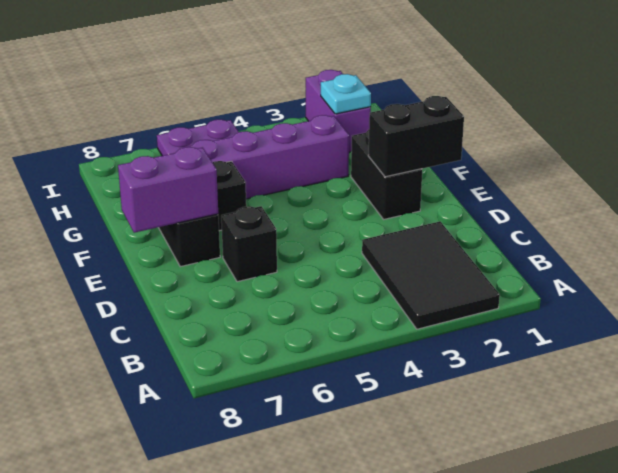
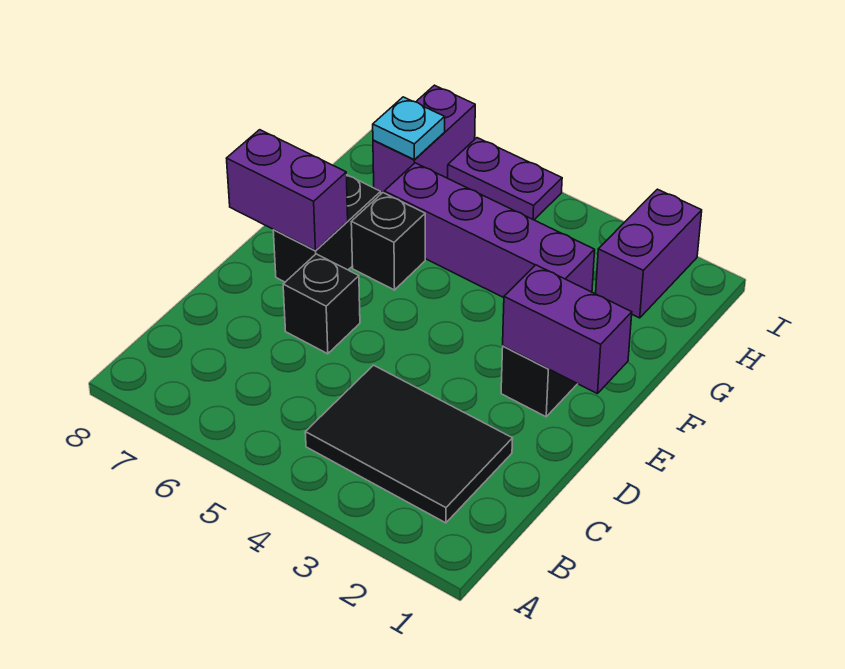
black 2x3 tile [362,221,500,329] -> black 2x3 tile turned to [305,365,513,523]
black 1x2 brick [368,96,464,177] -> purple 1x2 brick [503,265,632,394]
cyan 1x1 plate [321,74,371,114] -> cyan 1x1 plate moved to [373,97,445,160]
none -> purple 1x2 brick [373,85,475,193]

